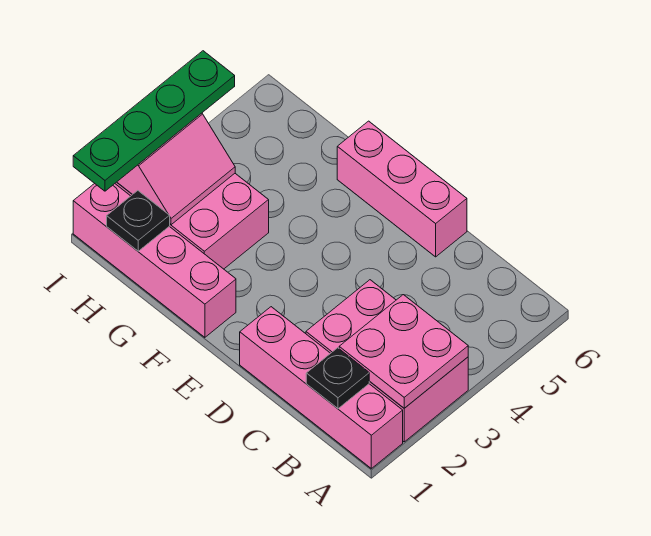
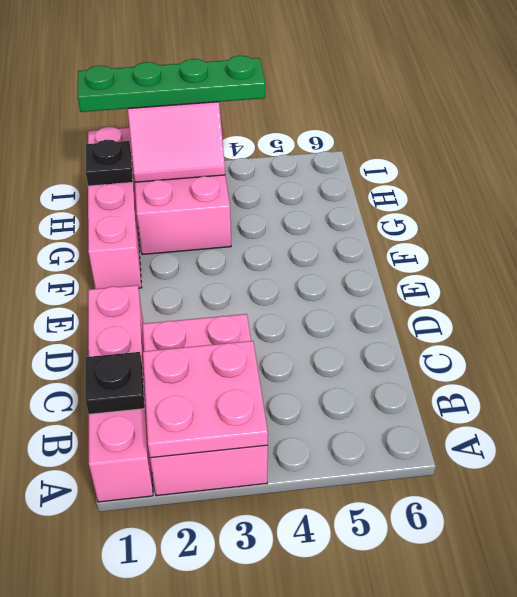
pink 1x3 brick [337,121,467,257] -> none

